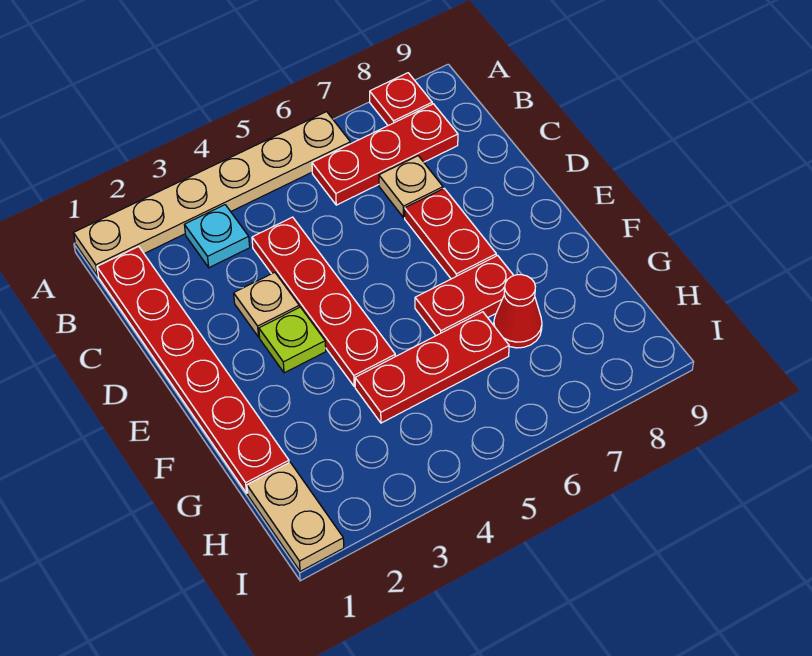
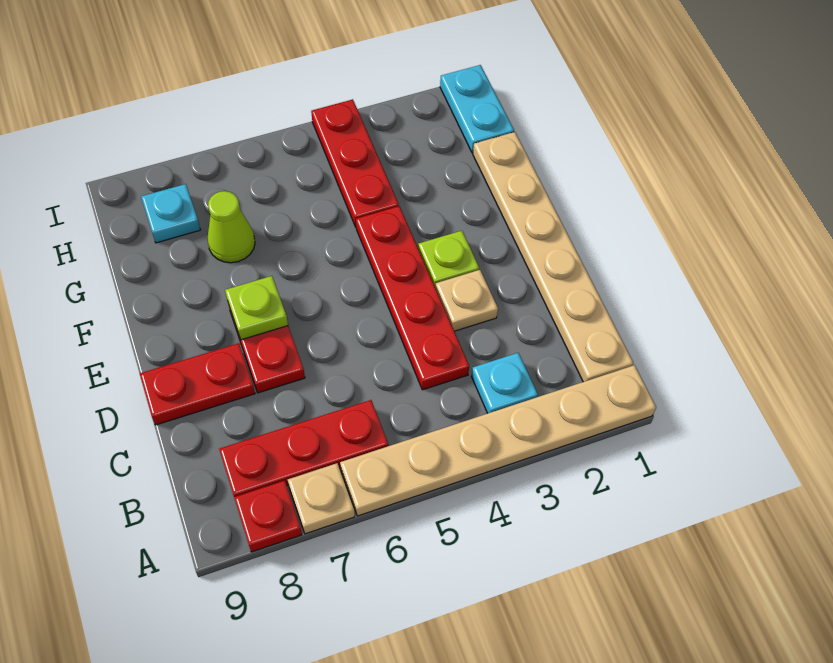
red 1x6 plate [97,246,289,493] -> tan 1x6 plate [473,132,633,382]
tan 1x1 plate [379,156,443,218] -> tan 1x1 plate moved to [288,463,355,534]
none -> lime 1x1 plate [225,276,288,340]
red 1x2 plate [415,255,514,336] -> red 1x2 plate moved to [140,343,255,425]
red 1x3 plate [355,312,509,423] -> red 1x3 plate turned to [311,99,399,227]
red 1x1 cone [494,275,542,348] -> lime 1x1 cone [207,191,255,263]
tan 1x2 plate [247,462,344,571] -> cyan 1x2 plate [440,65,514,153]
none -> cyan 1x1 plate [141,184,200,243]

